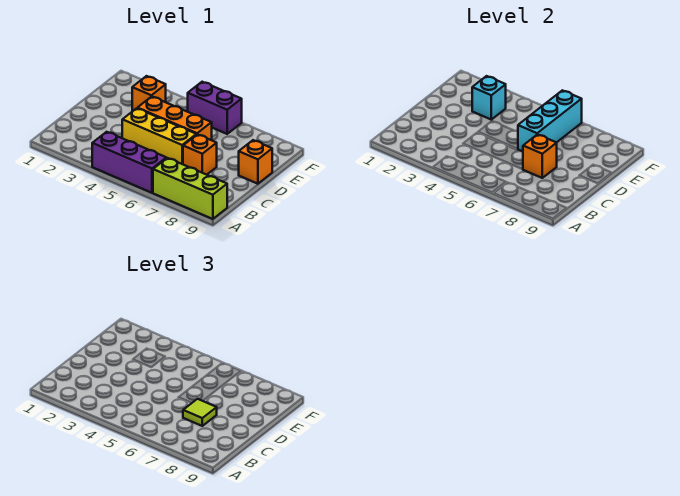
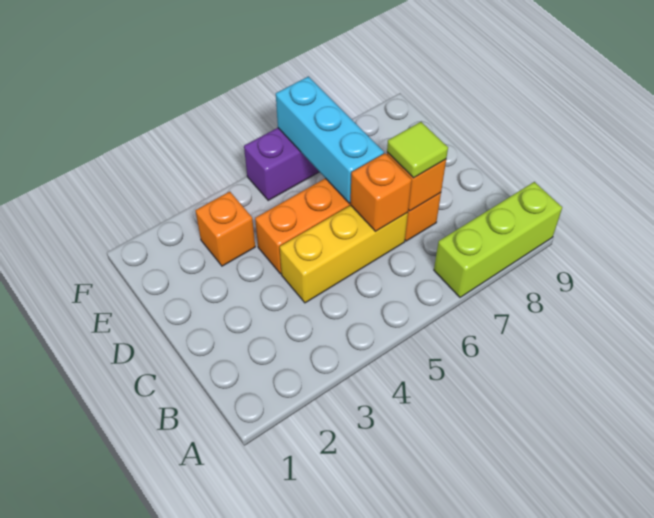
purple 1x3 brick [92,132,166,193] -> none
orange 1x1 brick [239,140,272,184] -> orange 1x1 brick moved to [350,153,412,232]
cyan 1x1 brick [472,76,506,120] -> none

